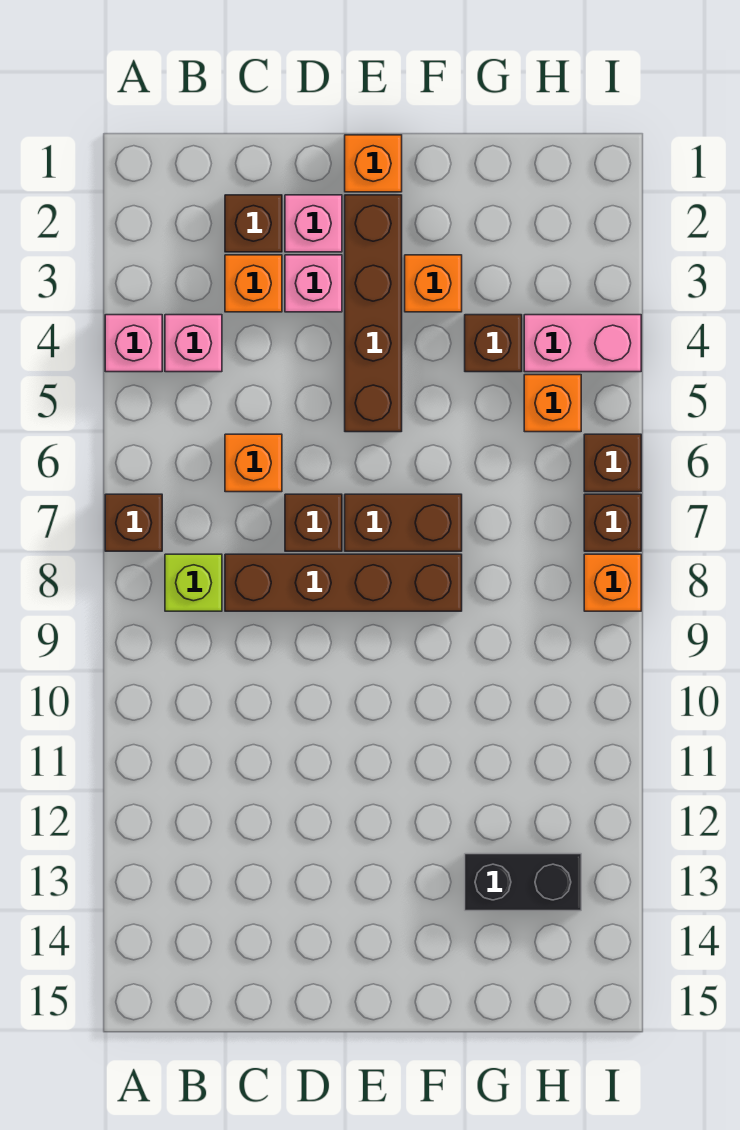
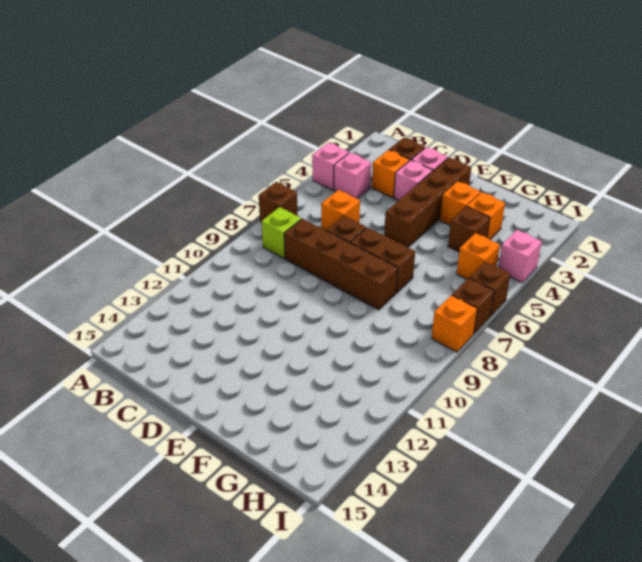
orange 1x1 brick [345,135,402,192] -> orange 1x1 brick moved to [467,192,505,240]
black 1x2 brick [465,854,581,911] -> none
pink 1x2 brick [524,315,641,372] -> pink 1x1 brick [498,230,542,283]

